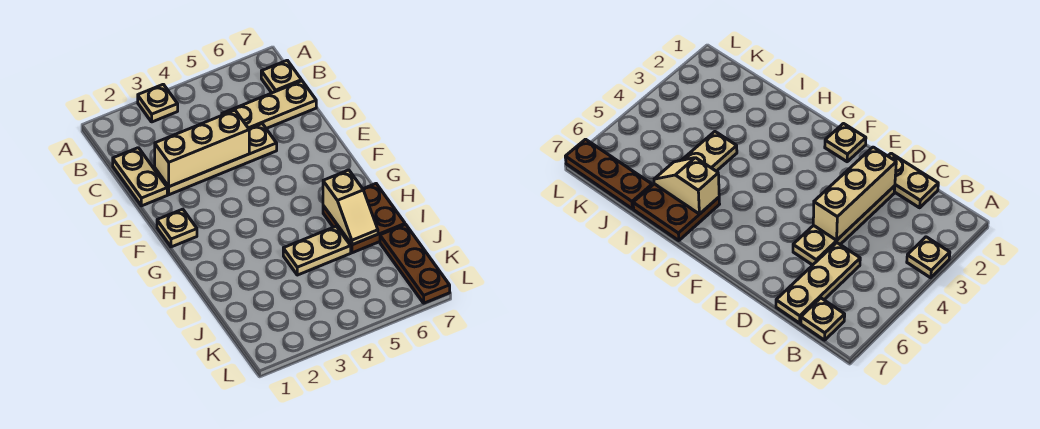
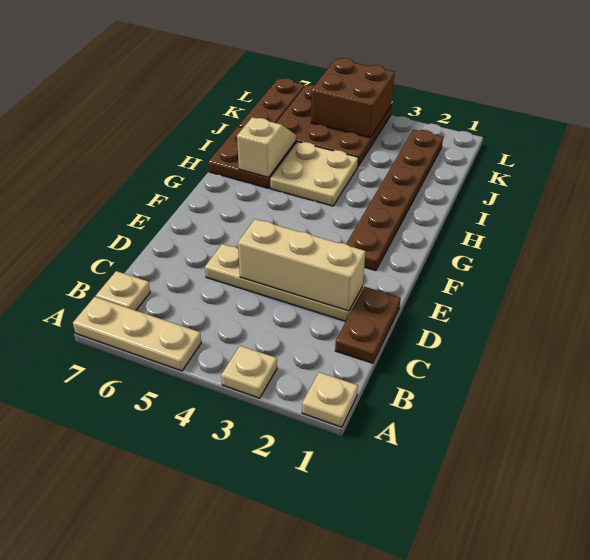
tan 1x2 plate [113,148,167,206] -> brown 1x2 plate [335,287,401,363]
tan 1x3 plate [222,81,316,129] -> tan 1x3 plate moved to [73,297,201,371]
tan 1x1 plate [157,209,197,247] -> tan 1x1 plate moved to [302,372,358,427]
none -> brown 1x6 plate [346,130,443,271]
tan 1x2 plate [283,226,351,275] -> tan 2x2 plate [270,142,358,206]
none -> brown 3x3 plate [276,85,391,166]
none -> brown 2x2 brick [311,58,395,138]

